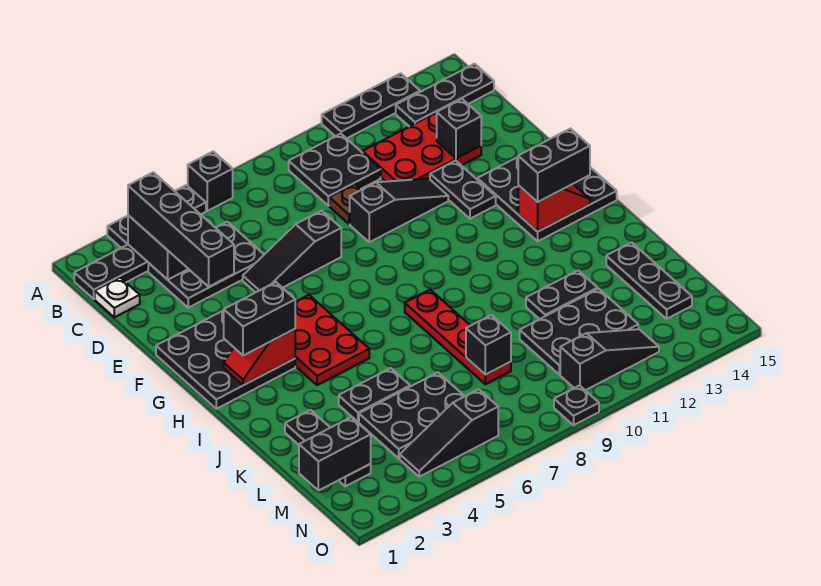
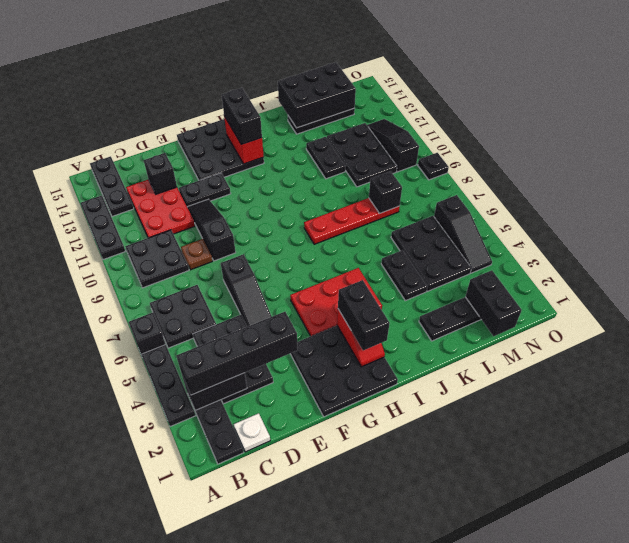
none -> black 2x2 plate [150,285,216,348]
red 1x2 slope [518,184,590,232] -> red 1x2 brick [224,116,264,164]
none -> black 2x3 brick [278,62,356,128]

